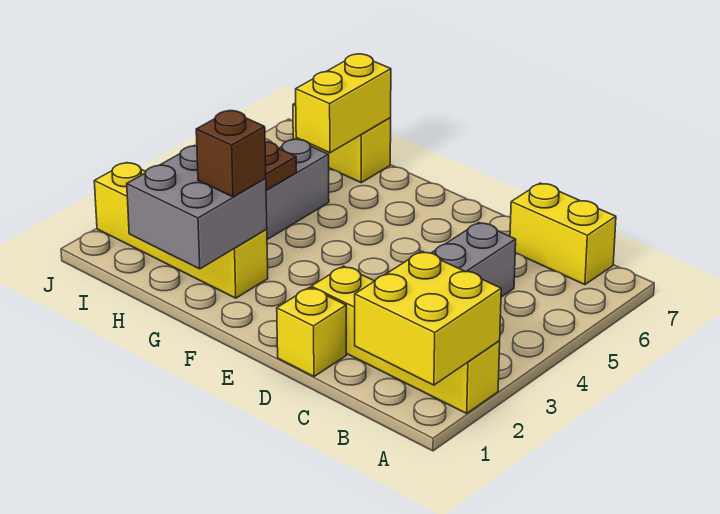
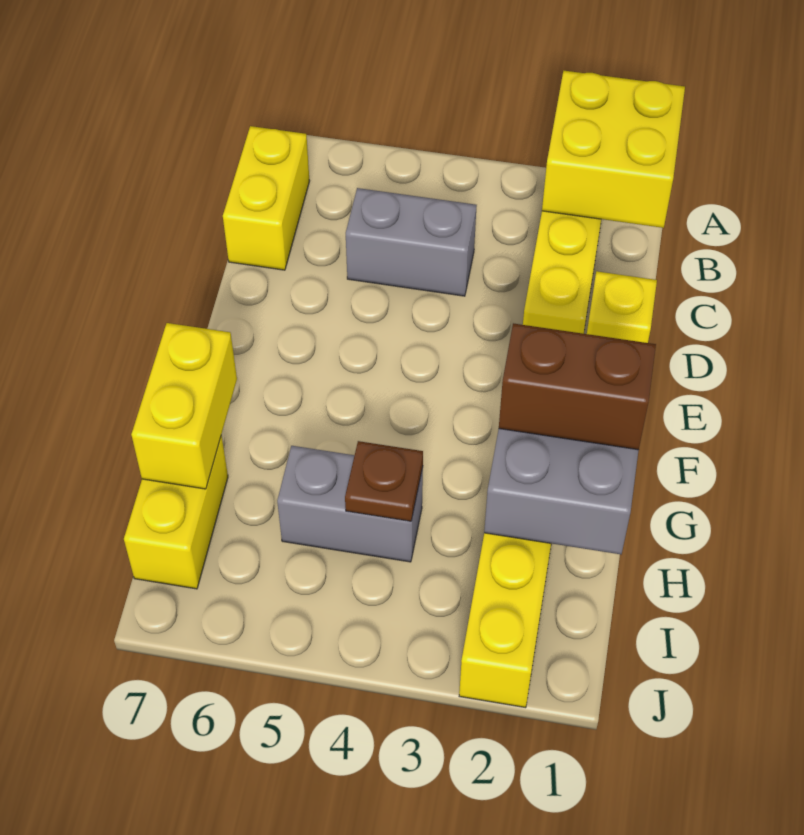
brown 1x1 brick [196,111,266,197] -> brown 1x2 brick [499,323,656,450]
yellow 1x2 brick [296,54,391,153] -> yellow 1x2 brick turned to [131,323,237,489]

